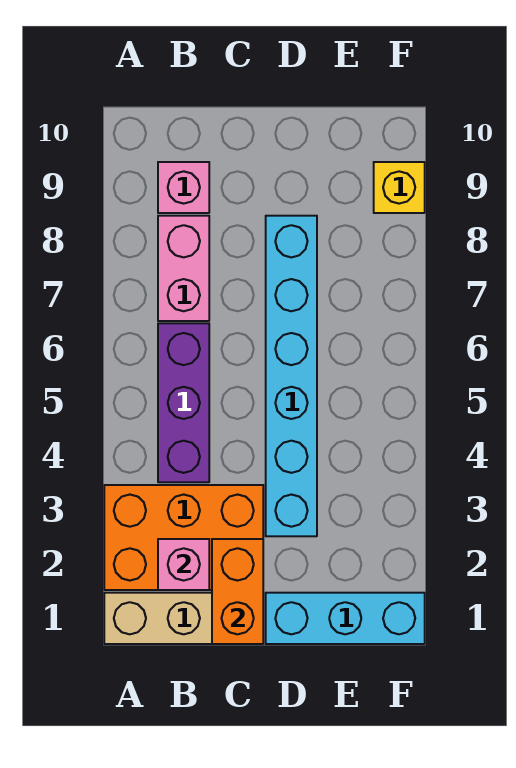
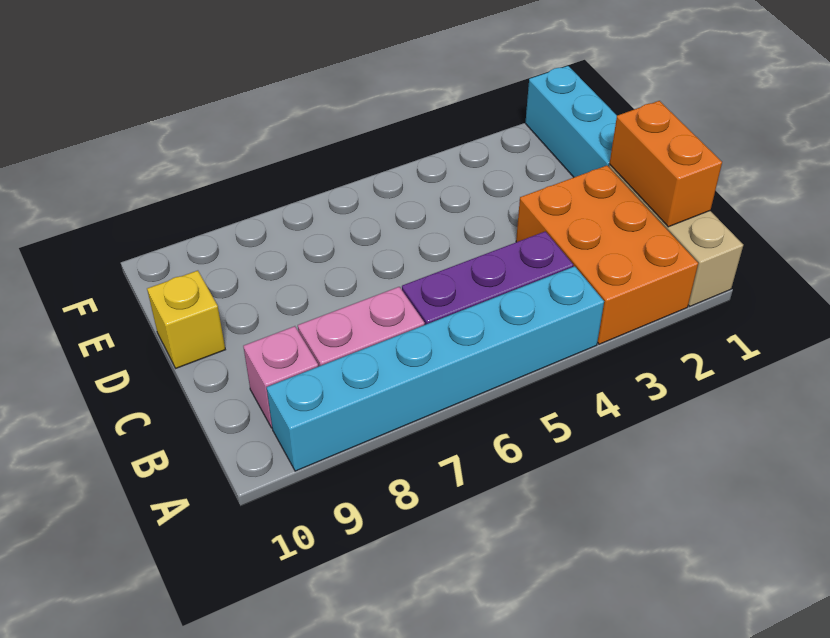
pink 1x1 brick [158,539,209,590] -> none
orange 1x2 brick [212,539,263,644] -> orange 1x2 brick turned to [610,101,722,227]
cyan 1x6 brick [266,216,317,536] -> cyan 1x6 brick moved to [267,266,604,471]
yellow 1x1 brick [374,162,425,213] -> yellow 1x1 brick moved to [147,271,225,368]

